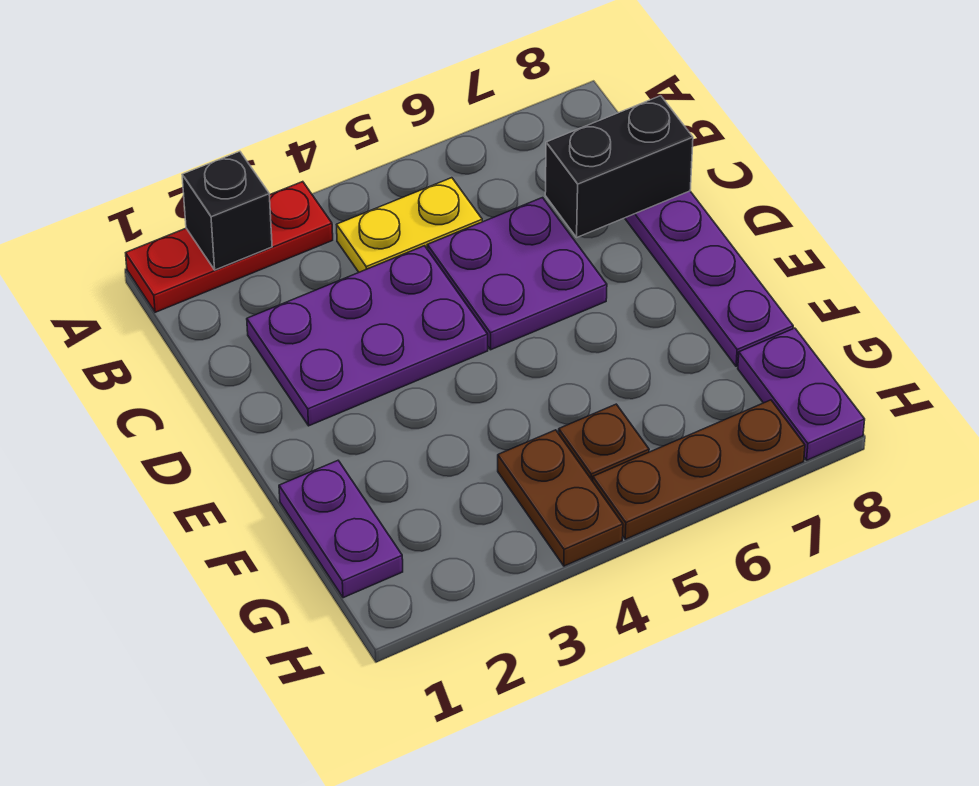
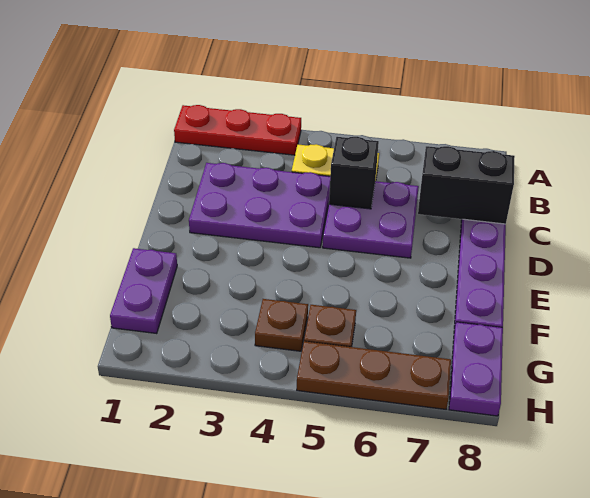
black 1x1 brick [182,151,272,270] -> black 1x1 brick moved to [329,137,379,209]
brown 1x2 plate [498,430,623,566] -> brown 1x1 plate [255,299,308,351]

